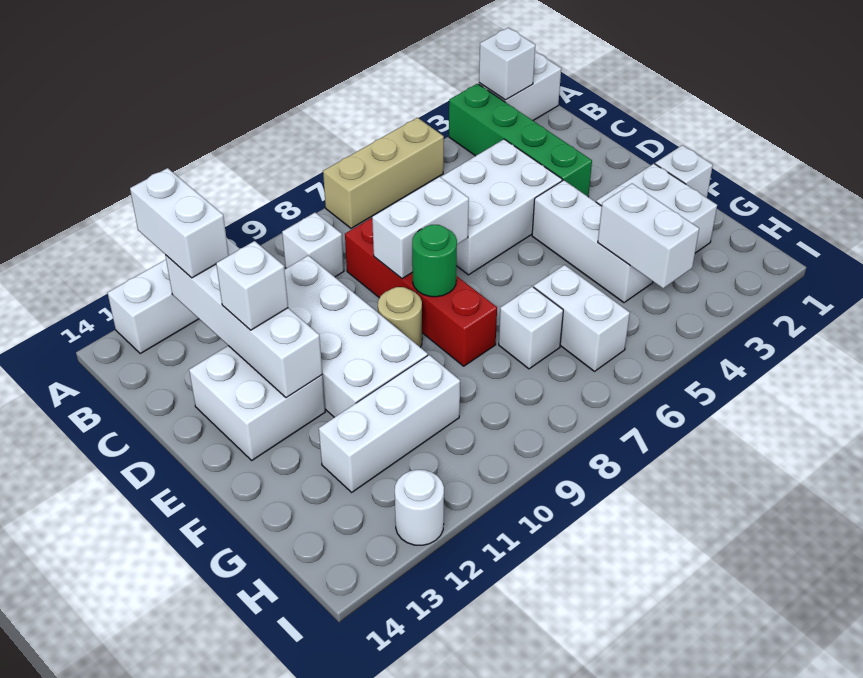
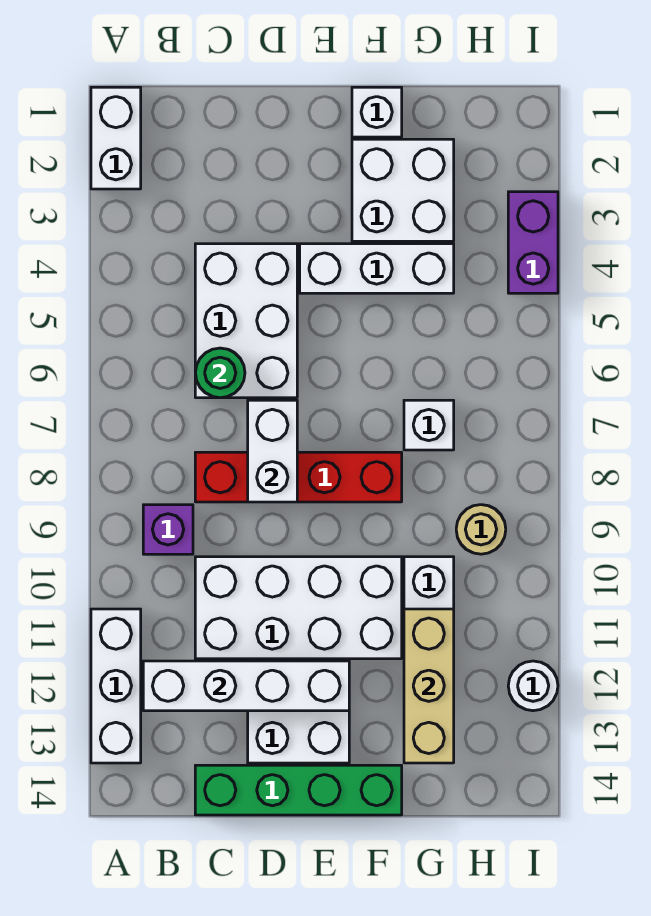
white 1x1 brick [479,28,535,100] -> none
green 1x4 brick [449,84,592,197] -> green 1x4 brick moved to [195,765,402,815]
tan 1x3 brick [323,118,444,228] -> tan 1x3 brick moved to [404,609,454,763]
white 1x2 brick [130,168,229,278] -> none
white 1x1 brick [282,213,344,277] -> purple 1x1 brick [143,505,193,554]
white 1x1 brick [216,241,288,330] -> none
green 1x1 round brick [412,225,457,297] -> green 1x1 round brick moved to [195,348,245,398]
tan 1x1 round brick [378,287,422,347] -> tan 1x1 round brick moved to [456,505,506,554]
white 1x2 brick [598,184,699,288] -> none
white 1x2 brick [534,265,630,371] -> none
none -> purple 1x2 brick [508,192,558,293]

